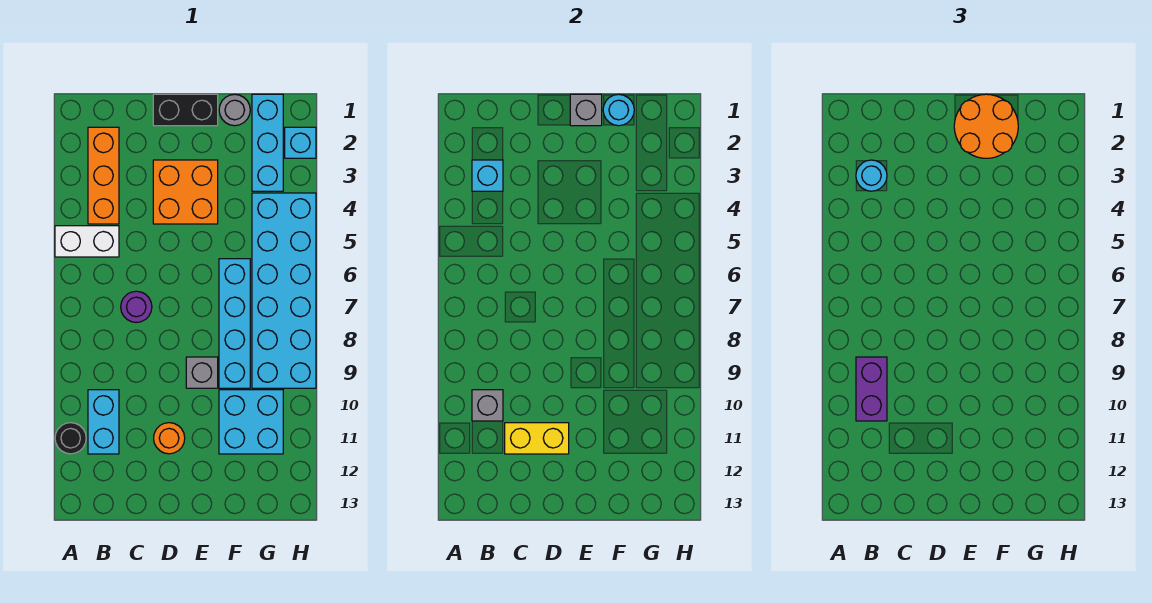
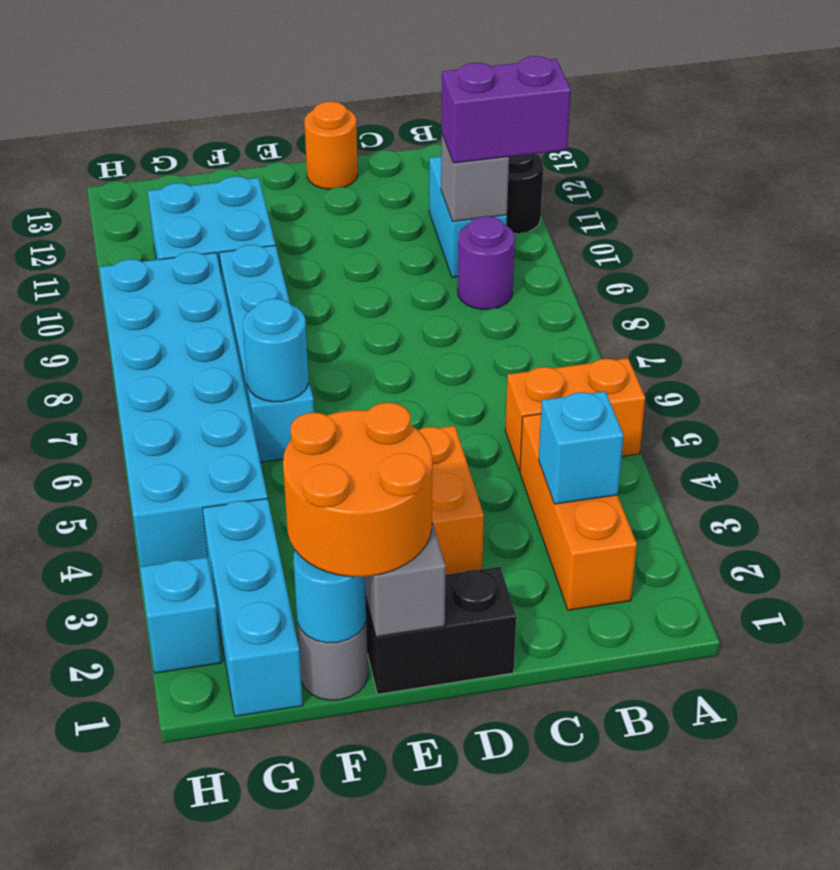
white 1x2 brick [55,226,119,257] -> orange 1x2 brick [505,358,645,471]
cyan 1x1 round brick [856,160,887,191] -> cyan 1x1 round brick moved to [243,299,308,402]
purple 1x2 brick [856,357,887,421] -> purple 1x2 brick turned to [442,56,571,163]
purple 1x1 round brick [121,291,152,323] -> purple 1x1 round brick moved to [458,216,515,310]
yellow 1x2 brick [505,423,569,454] -> none
orange 1x1 round brick [154,423,185,454] -> orange 1x1 round brick moved to [305,101,358,189]
grey 1x1 brick [186,357,218,388] -> none

